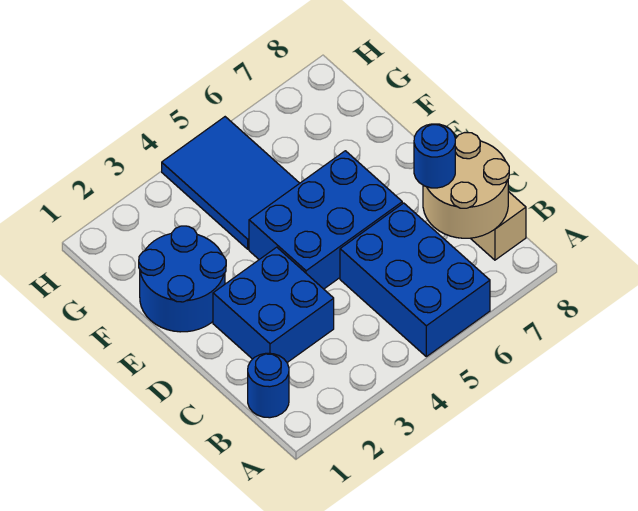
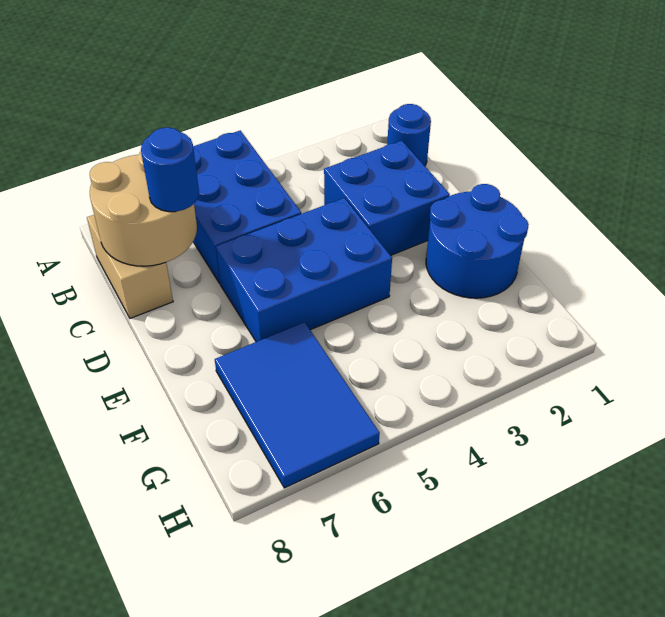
blue 2x3 tile [162,117,300,249] -> blue 2x3 tile moved to [215,322,380,488]

